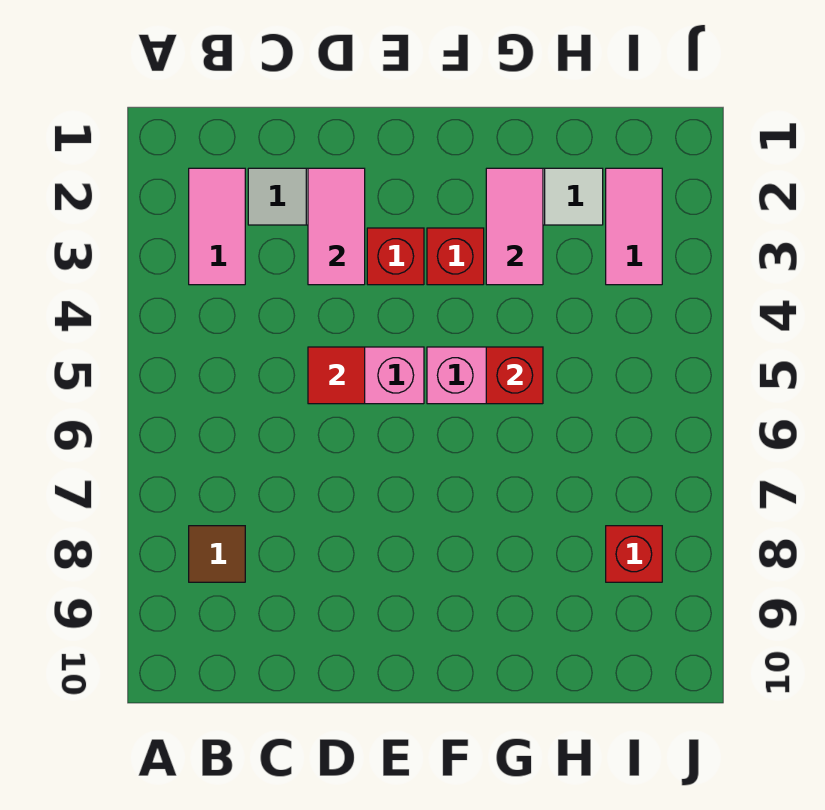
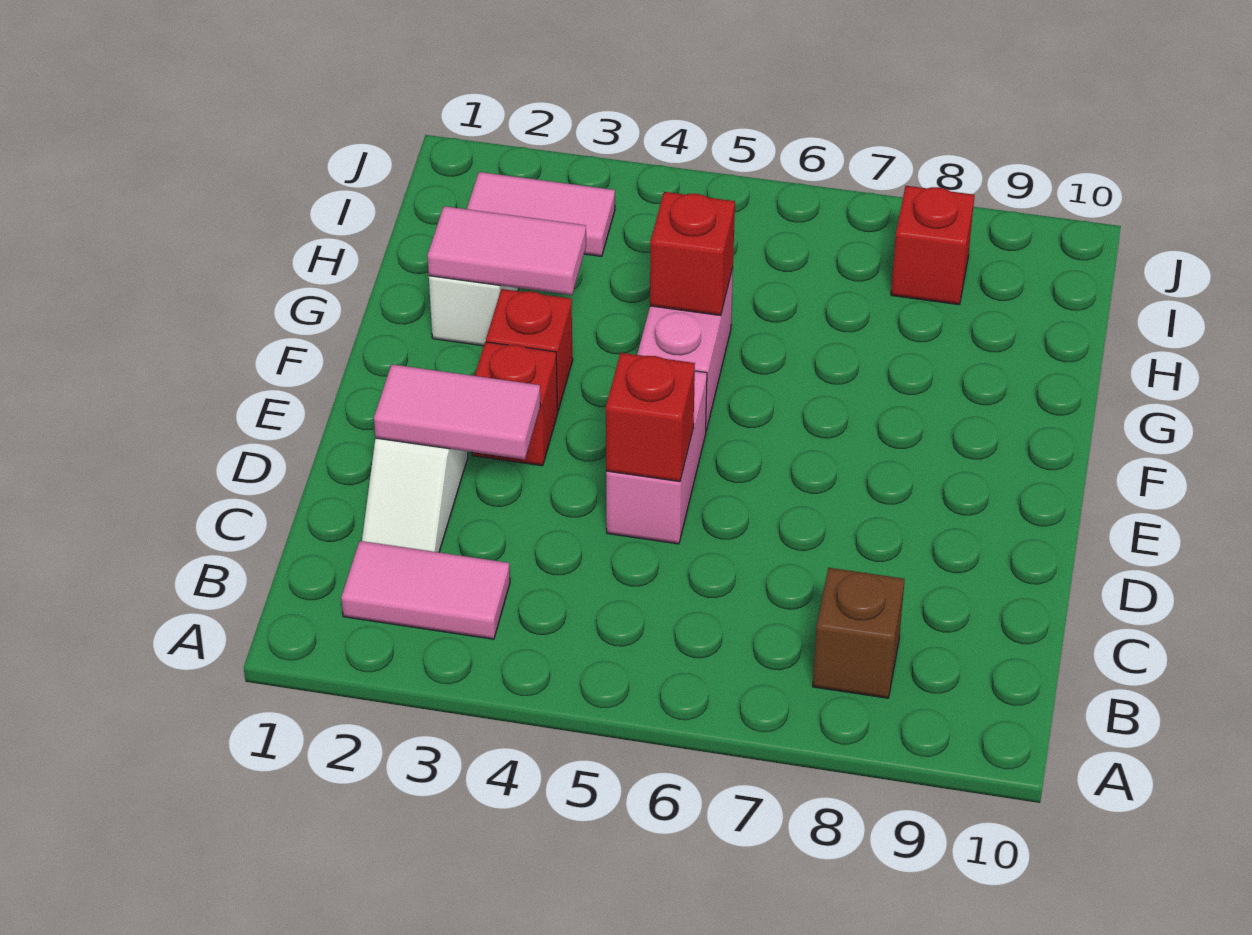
brown 1x1 tile [189,526,245,582] -> brown 1x1 brick [813,568,905,698]
red 1x1 tile [308,347,365,404] -> red 1x1 brick [606,353,695,482]

